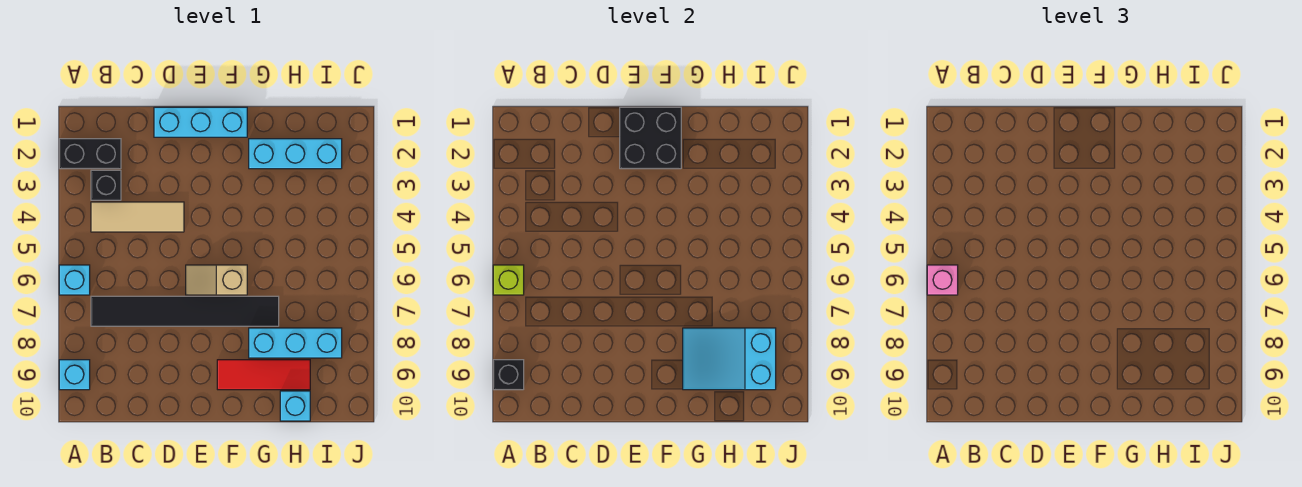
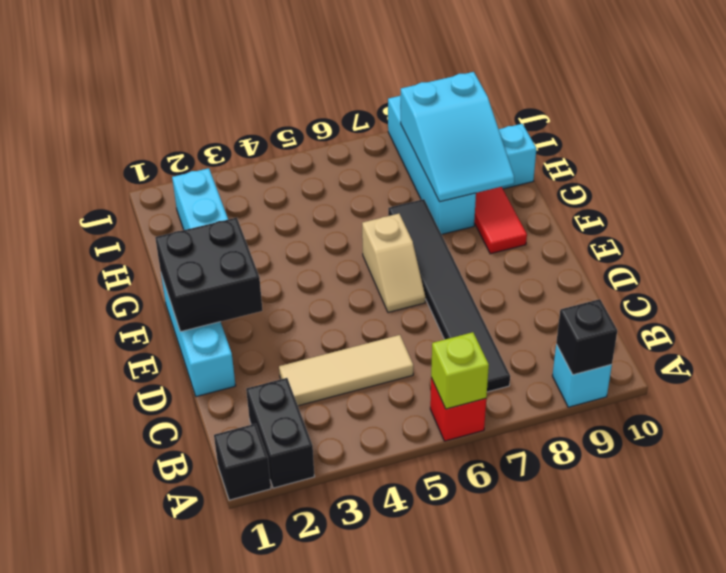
cyan 1x1 brick [59,265,90,295] -> red 1x1 brick [430,378,486,441]
pink 1x1 brick [927,265,958,295] -> none
black 1x1 brick [91,170,121,200] -> black 1x1 brick moved to [214,424,271,500]
tan 1x3 tile [91,202,184,232] -> tan 1x3 tile turned to [279,335,413,406]
cyan 1x3 brick [249,328,342,358] -> cyan 1x4 brick [388,96,476,234]

